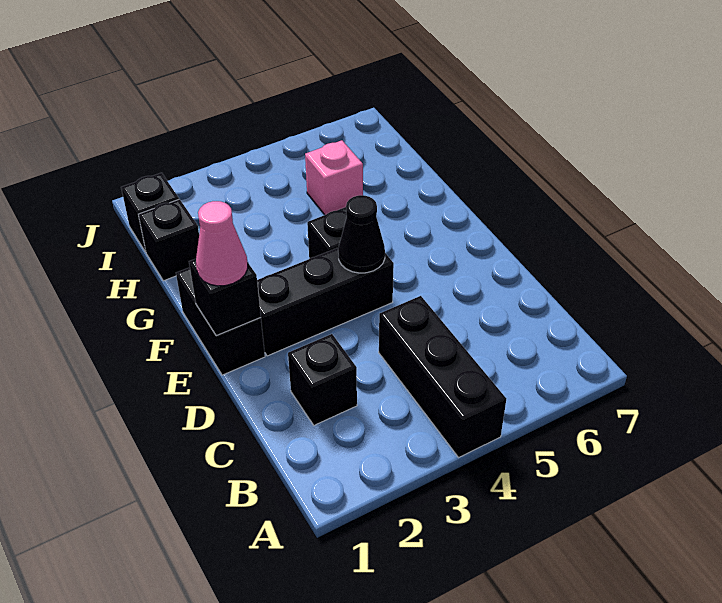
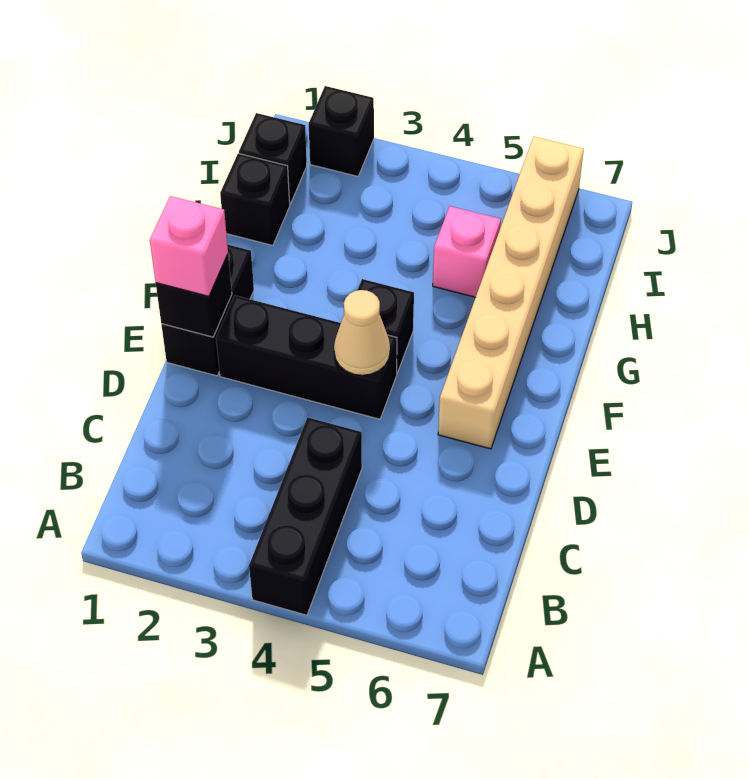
black 1x1 brick [288,334,357,425] -> black 1x1 brick moved to [309,86,374,176]
pink 1x1 cone [196,201,248,286] -> pink 1x1 brick [150,196,228,296]
black 1x1 cone [338,195,385,273] -> tan 1x1 cone [334,290,390,375]
none -> tan 1x6 brick [438,136,584,449]

